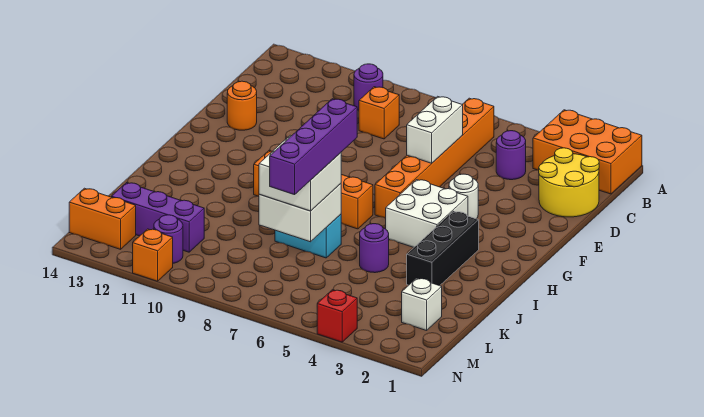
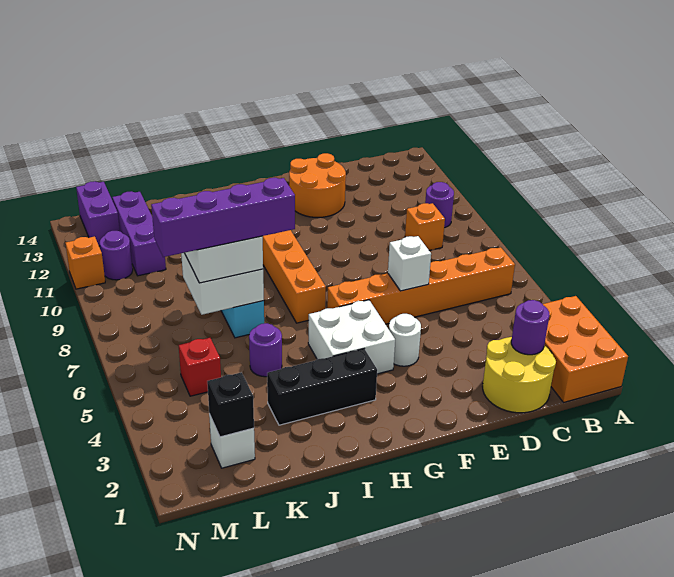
purple 1x1 round brick [496,131,526,180] -> purple 1x1 round brick moved to [511,300,549,355]
white 1x2 brick [407,96,463,163] -> white 1x1 brick [388,236,431,291]
orange 1x1 round brick [227,81,257,130] -> orange 2x2 round brick [289,153,346,217]
none -> black 1x1 brick [207,372,254,437]
orange 1x2 brick [69,188,136,249] -> purple 1x2 brick [76,181,120,246]
red 1x1 brick [317,290,357,342] -> red 1x1 brick moved to [179,337,221,396]

